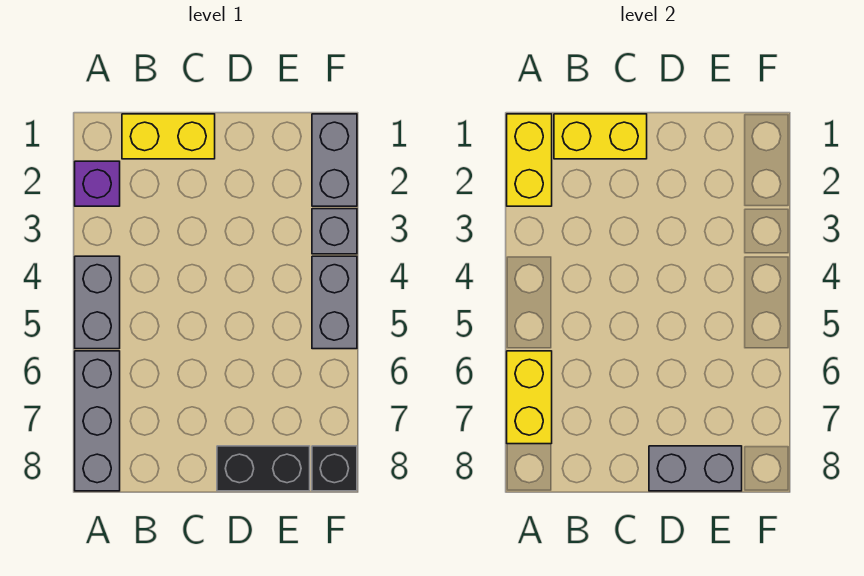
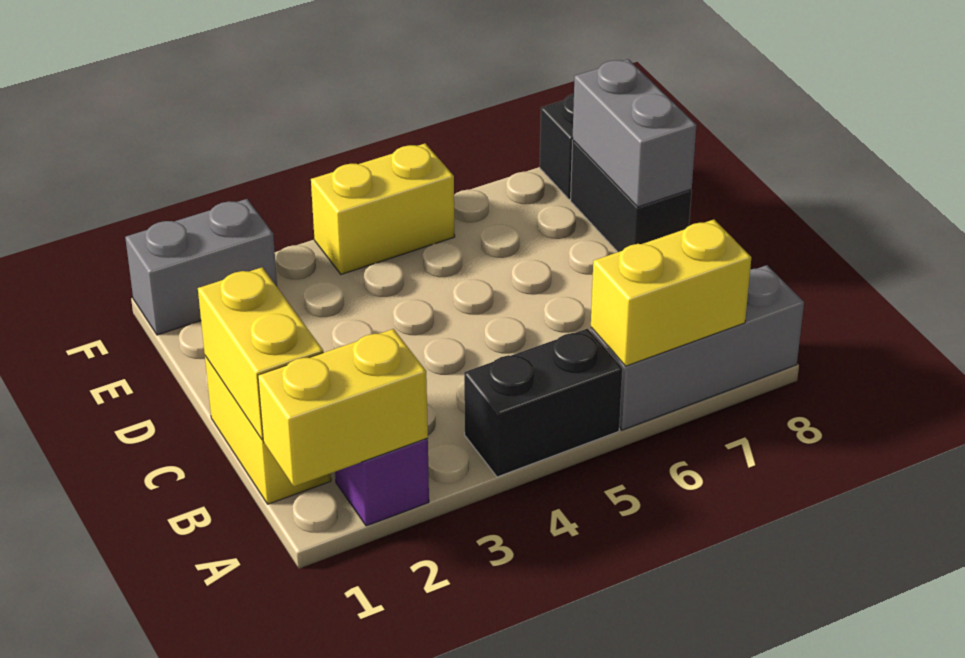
grey 1x2 brick [75,256,120,349] -> black 1x2 brick [464,329,622,477]
grey 1x1 brick [312,209,357,254] -> none
grey 1x2 brick [312,256,357,349] -> yellow 1x2 brick [311,143,455,274]

